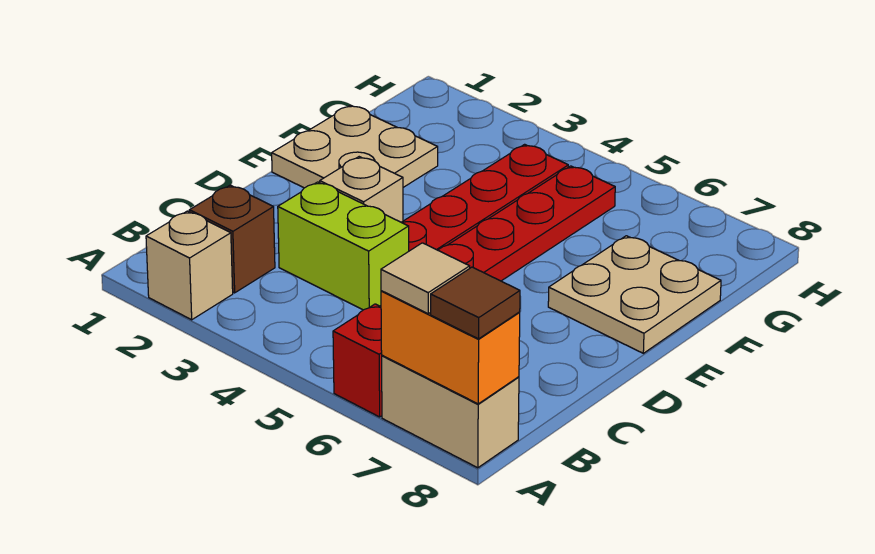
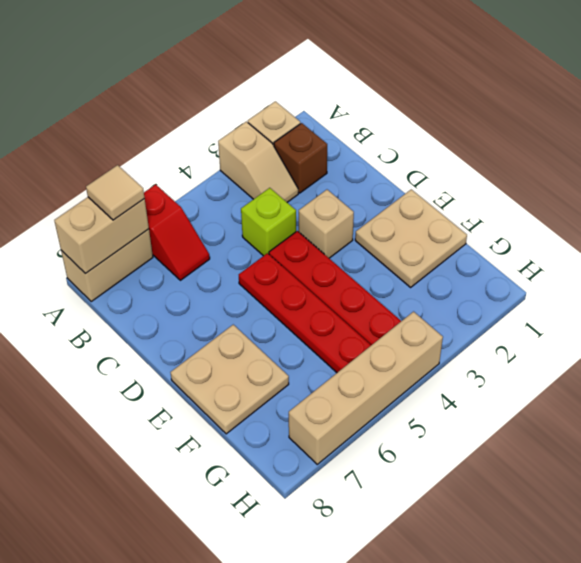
none -> tan 1x2 slope [218,121,298,202]
orange 1x2 brick [381,291,520,404] -> tan 1x2 brick [54,197,149,274]
brown 1x1 tile [431,267,520,339] -> none
lime 1x2 brick [278,182,409,310] -> lime 1x1 brick [241,188,296,256]
none -> tan 1x4 brick [289,312,443,464]

